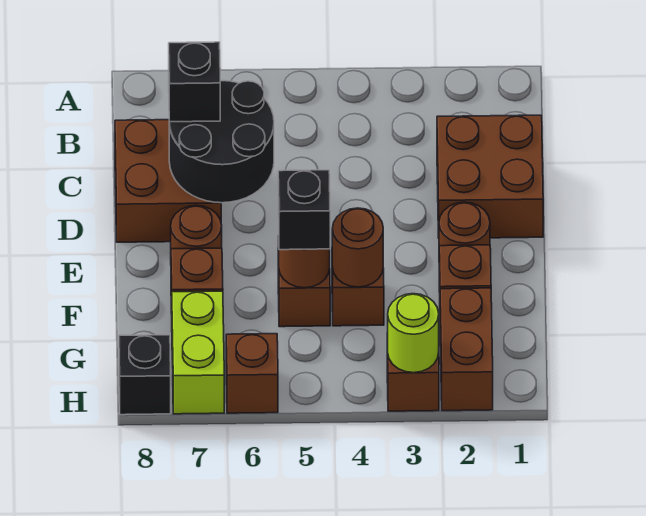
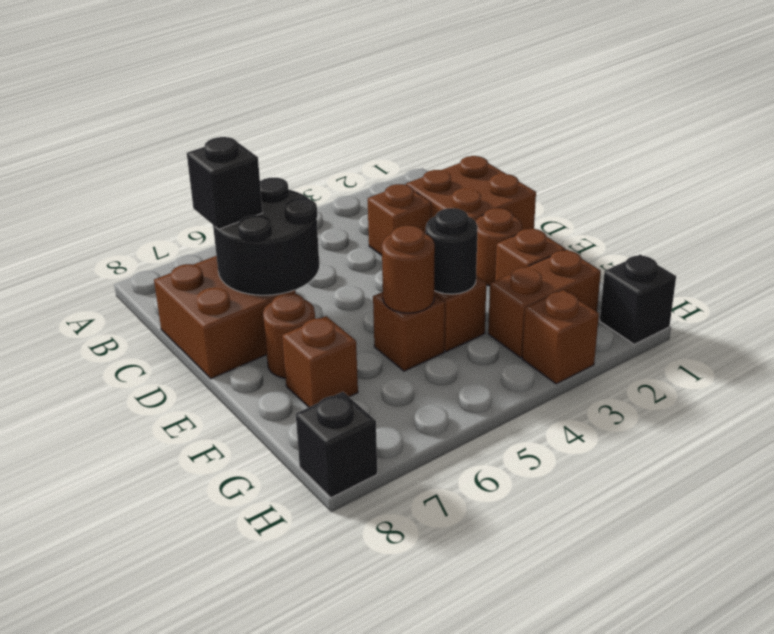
brown 1x1 round brick [332,208,383,287] -> black 1x1 round brick [426,208,478,294]
black 1x1 brick [278,170,330,250] -> black 1x1 brick moved to [600,255,676,344]
brown 1x2 brick [440,288,493,411] -> brown 1x2 brick turned to [488,250,601,358]
lime 1x2 brick [172,291,224,414] -> none
lime 1x1 round brick [388,294,439,373] -> none
brown 1x1 brick [226,334,278,413] -> brown 1x1 brick moved to [368,184,431,255]

